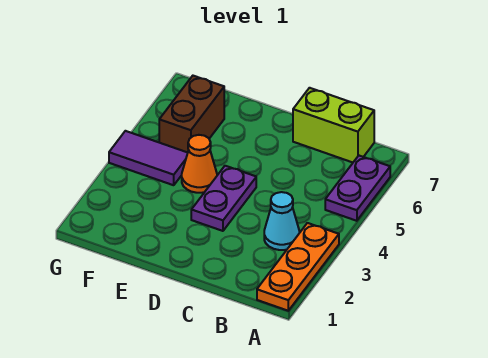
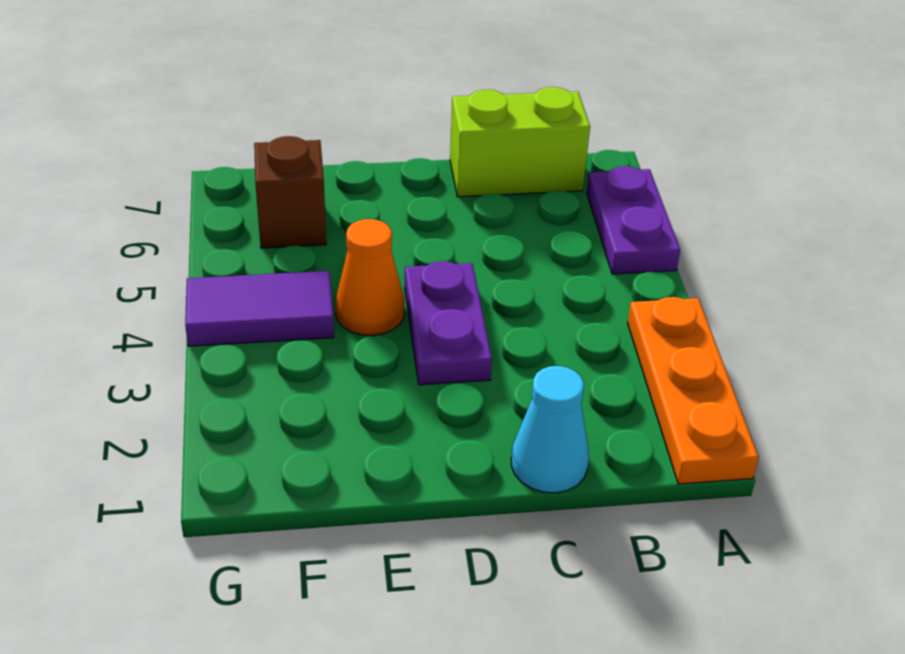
cyan 1x1 cone [264,192,299,250] -> cyan 1x1 cone moved to [511,366,589,493]
brown 1x2 brick [159,76,224,152] -> brown 1x1 brick [254,136,326,248]

